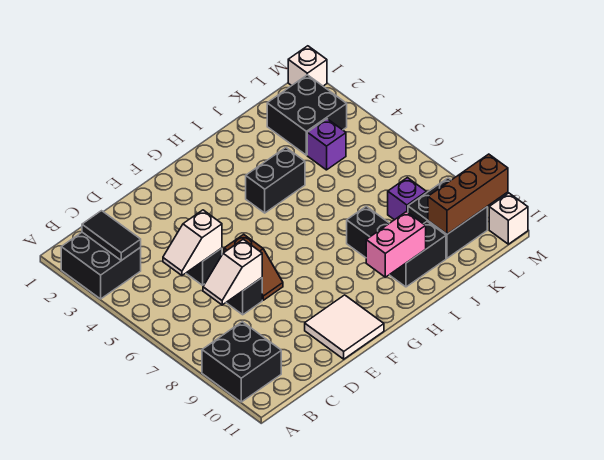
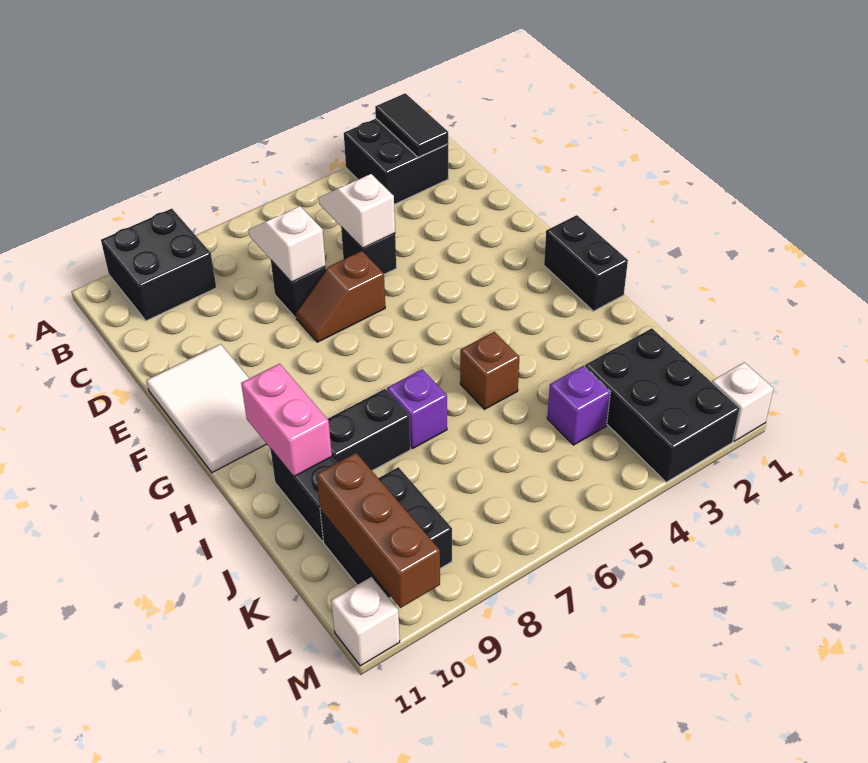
black 1x2 tile [82,211,141,260] -> black 1x2 tile turned to [375,93,448,157]
white 2x2 tile [305,295,384,359] -> white 2x3 tile [147,344,267,473]
black 1x2 brick [246,148,305,213] -> black 1x2 brick moved to [544,215,628,311]
none -> brown 1x1 brick [460,332,519,409]
black 2x2 brick [267,75,347,155] -> black 2x3 brick [585,328,740,482]
purple 1x1 brick [388,178,427,220] -> purple 1x1 brick moved to [387,369,447,449]

